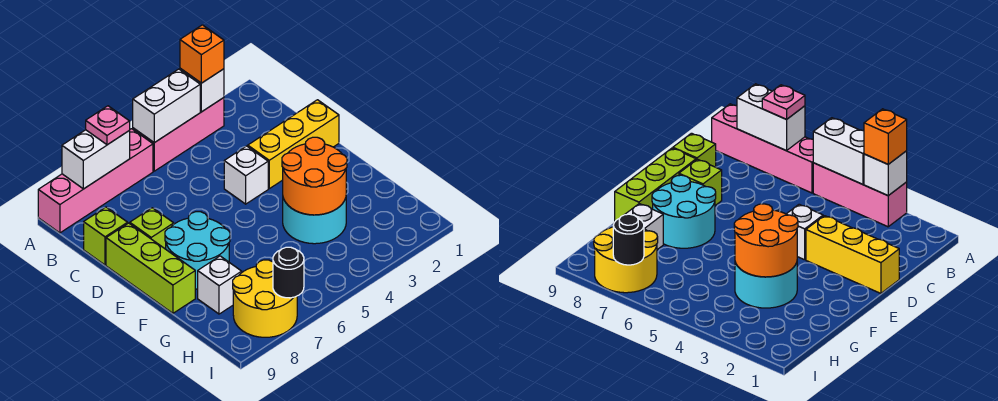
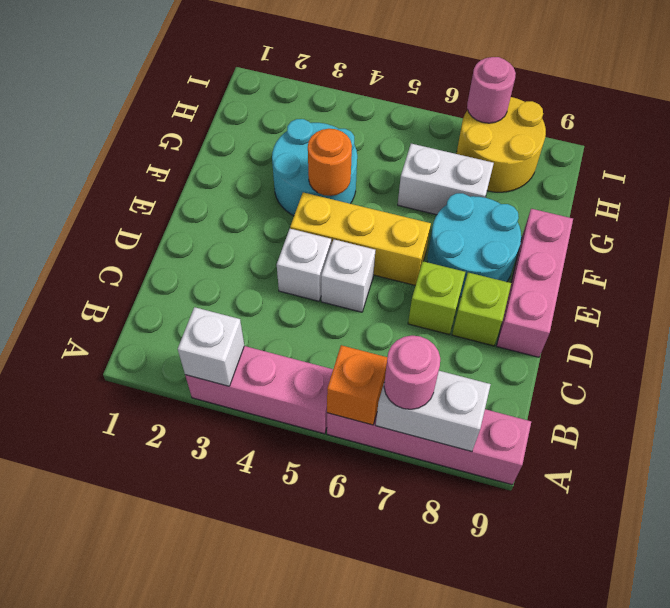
orange 1x1 brick [180,25,224,83] -> orange 1x1 brick moved to [327,345,388,425]
white 1x2 brick [133,69,200,143] -> white 1x2 brick moved to [398,144,494,215]
pink 1x1 plate [86,106,130,145] -> pink 1x1 round brick [384,336,440,409]
lime 1x1 brick [84,207,128,265] -> lime 1x1 brick moved to [408,261,465,335]
yellow 1x3 brick [248,100,339,189] -> yellow 1x3 brick moved to [290,192,431,285]
lime 1x3 brick [106,223,195,313] -> pink 1x3 brick [497,209,573,357]
orange 2x2 round brick [282,137,347,215] -> orange 1x1 round brick [308,129,352,196]
white 1x1 brick [198,256,242,314] -> white 1x1 brick moved to [321,240,375,312]
black 1x1 round brick [273,247,304,298] -> pink 1x1 round brick [467,57,516,123]

